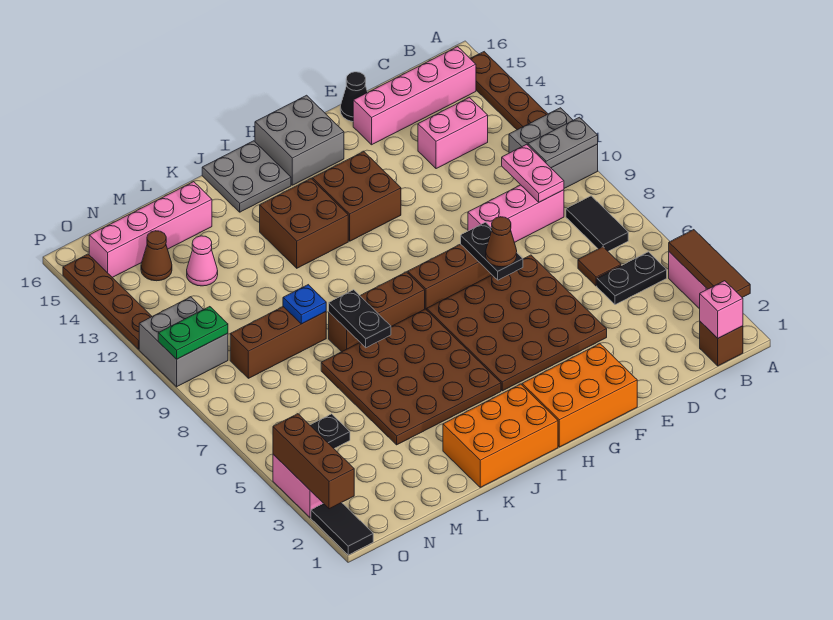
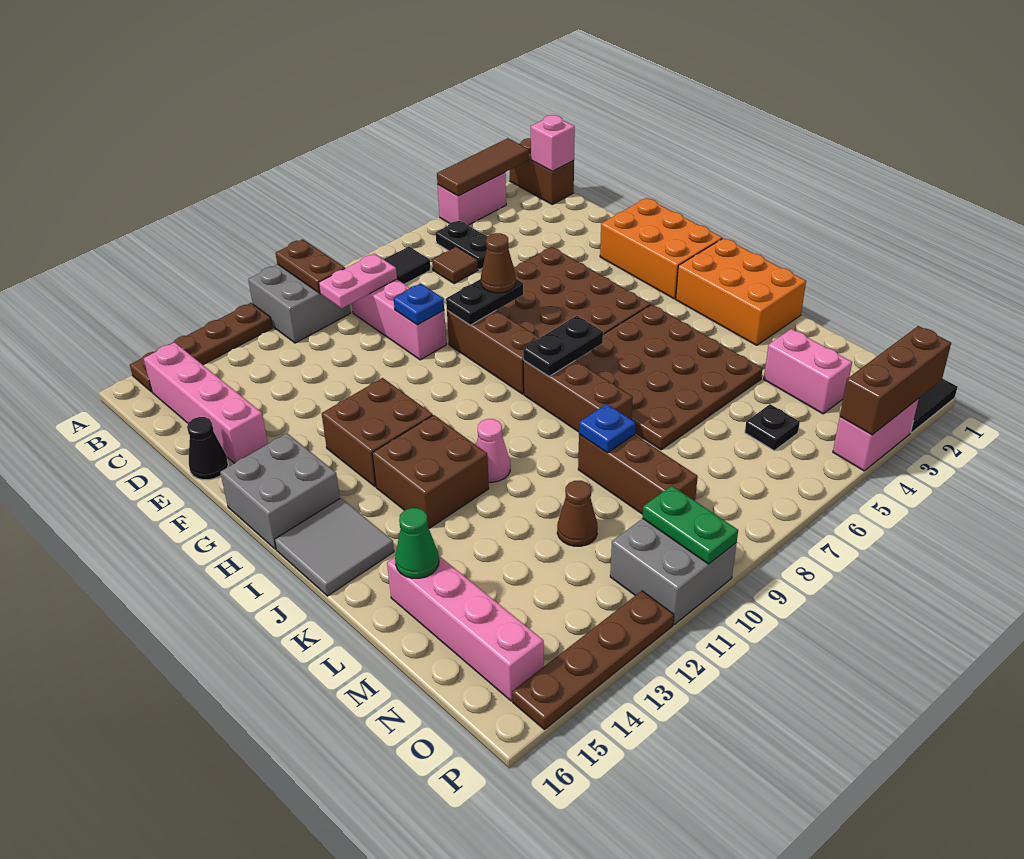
grey 1x2 plate [528,117,598,168] -> brown 1x2 plate [276,239,345,293]
brown 1x1 brick [700,322,743,366] -> brown 1x2 brick [510,138,574,204]
pink 1x2 brick [418,98,488,169] -> pink 1x2 brick moved to [764,329,852,414]
none -> blue 1x1 plate [394,284,444,325]
grey 2x2 plate [202,141,291,212] -> grey 2x2 tile [275,498,394,596]
black 1x2 plate [329,290,391,348] -> black 1x2 plate moved to [523,316,603,376]
none -> green 1x1 cone [395,508,439,578]
pink 1x1 cone [187,236,218,286] -> pink 1x1 cone moved to [476,419,510,482]
brown 1x1 cone [141,231,172,281] -> brown 1x1 cone moved to [557,481,598,546]

